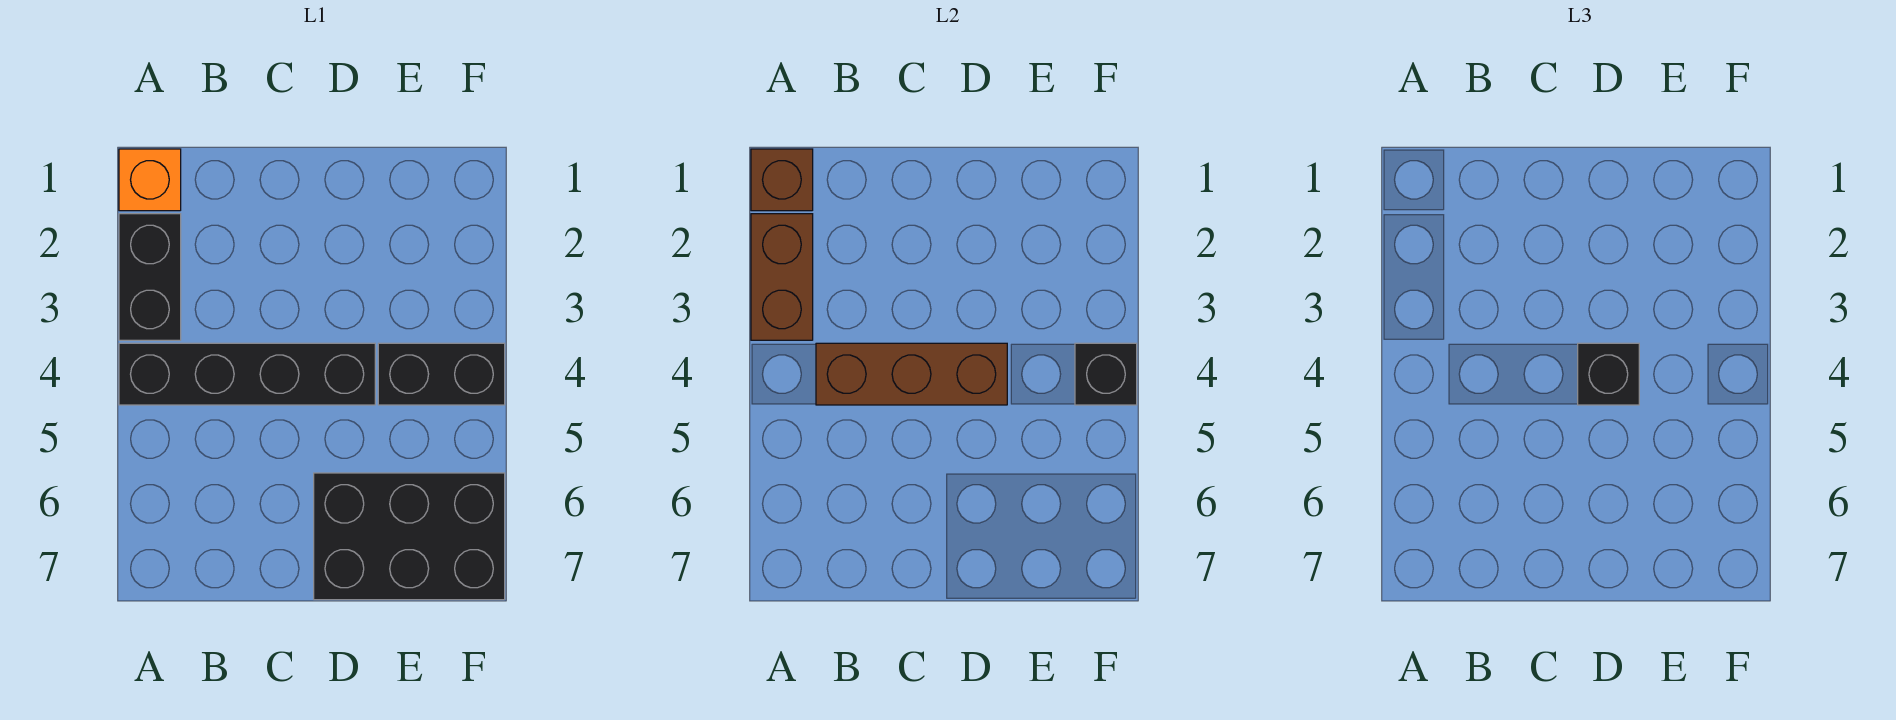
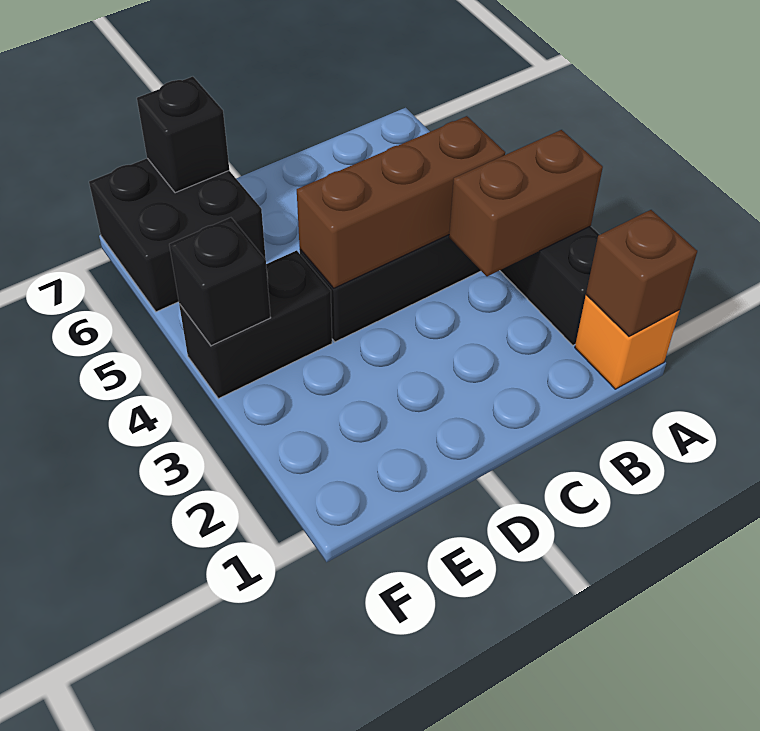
brown 1x2 brick [751,214,813,340] -> brown 1x2 brick turned to [449,130,603,276]
black 1x1 brick [1578,343,1639,405] -> black 1x1 brick moved to [137,77,229,193]
black 2x3 brick [314,473,505,600] -> black 2x2 brick [89,158,266,312]

